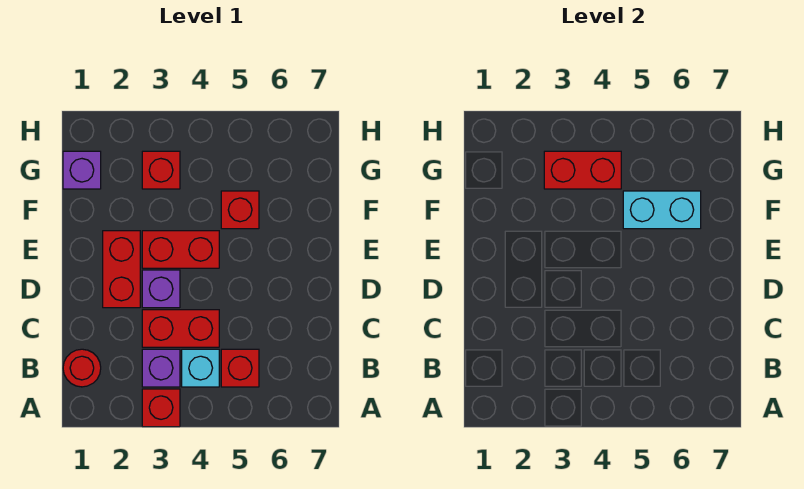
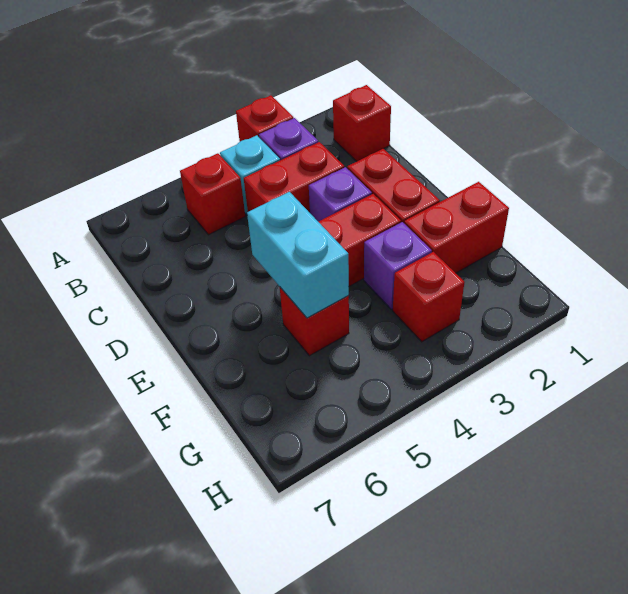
red 1x1 round brick [63,349,101,387] -> red 1x1 brick [333,85,391,161]
cyan 1x2 brick [623,191,701,229] -> cyan 1x2 brick turned to [247,192,349,318]
purple 1x1 brick [63,151,101,189] -> purple 1x1 brick moved to [364,222,432,309]
red 1x2 brick [544,151,621,189] -> red 1x2 brick moved to [404,182,509,273]

